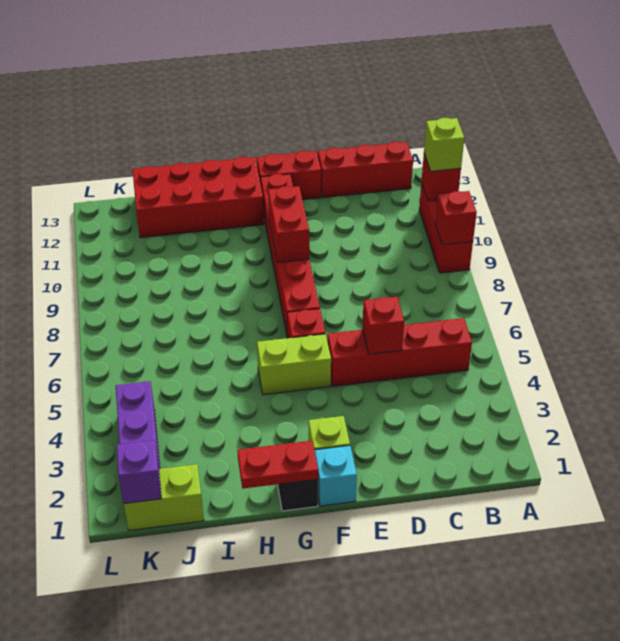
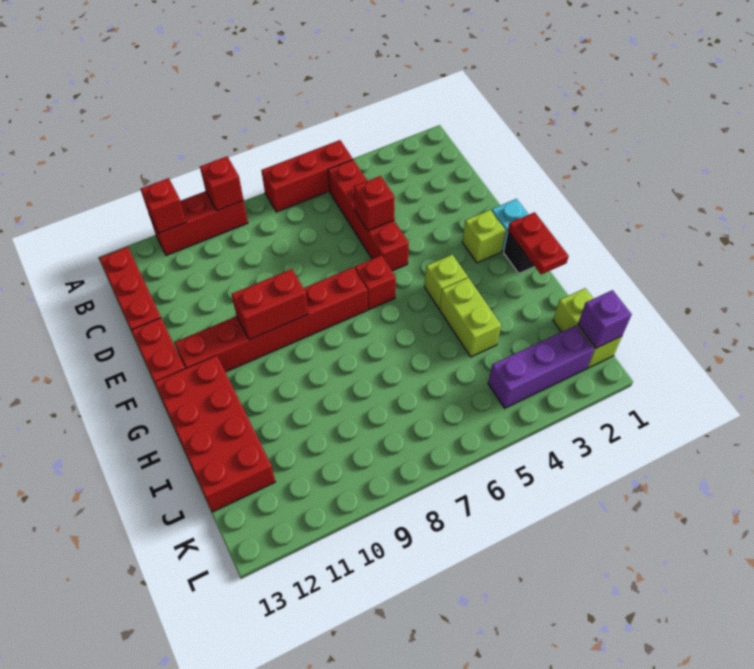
none -> red 1x3 brick [261,140,353,212]
lime 1x1 brick [424,118,464,171] -> lime 1x1 brick moved to [424,255,468,309]
lime 1x2 brick [257,334,331,395] -> lime 1x2 brick moved to [440,278,501,357]

